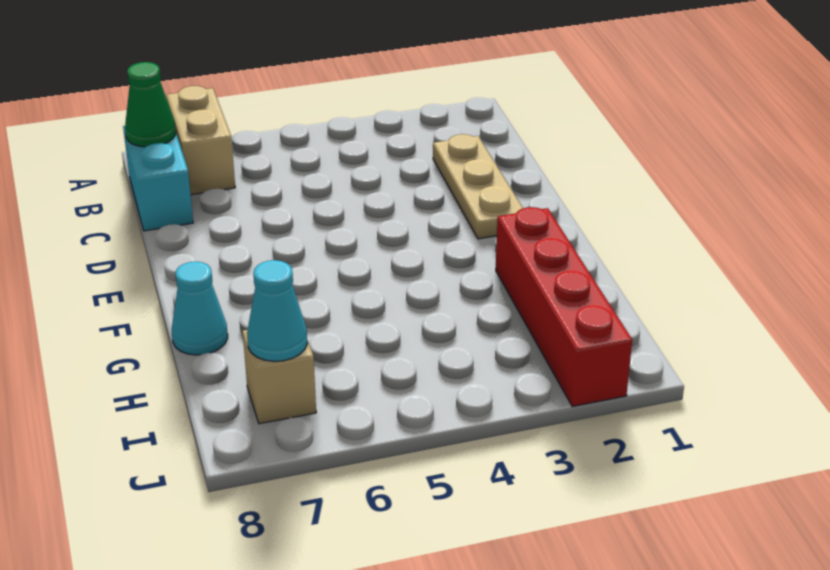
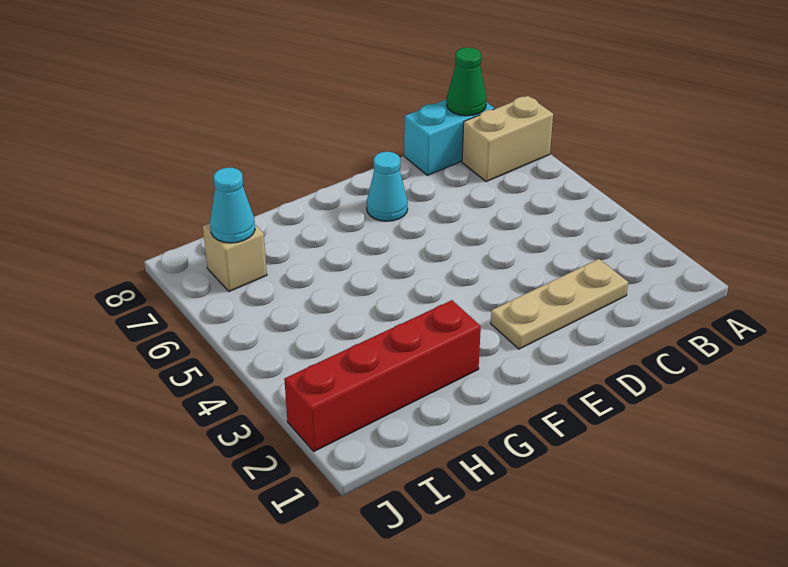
cyan 1x1 cone [172,262,228,355] -> cyan 1x1 cone moved to [367,152,408,221]

